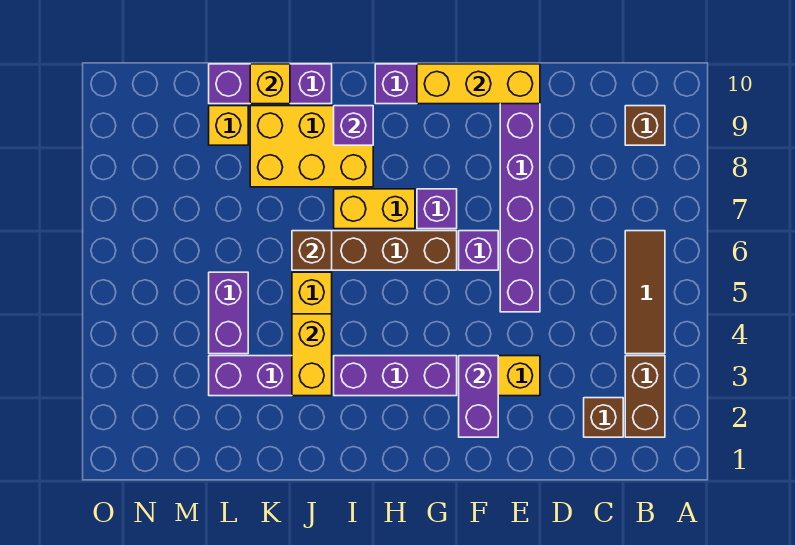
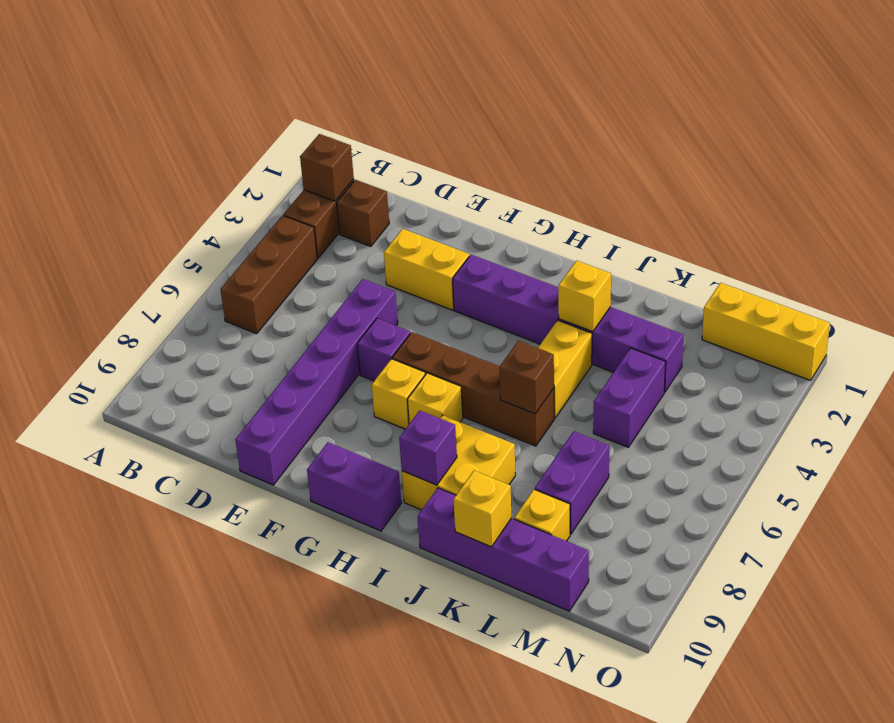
brown 1x3 tile [625,231,665,354] -> brown 1x3 brick [220,215,317,334]
brown 1x1 brick [625,106,665,145] -> brown 1x1 brick moved to [300,134,354,201]
yellow 1x3 brick [417,64,540,104] -> yellow 1x3 brick moved to [702,283,830,380]
purple 1x2 brick [459,356,498,437] -> purple 1x2 brick moved to [535,431,609,534]
purple 1x1 brick [417,189,457,229] -> yellow 1x1 brick [372,359,425,429]
yellow 1x2 brick [334,189,415,229] -> yellow 1x1 brick [407,373,463,424]
yellow 2x3 brick [250,106,373,187] -> yellow 2x2 brick [402,415,515,510]
yellow 1x2 brick [292,314,332,396] -> yellow 1x1 brick [558,261,611,332]
purple 1x3 brick [209,64,332,104] -> purple 1x4 brick [418,488,589,611]

